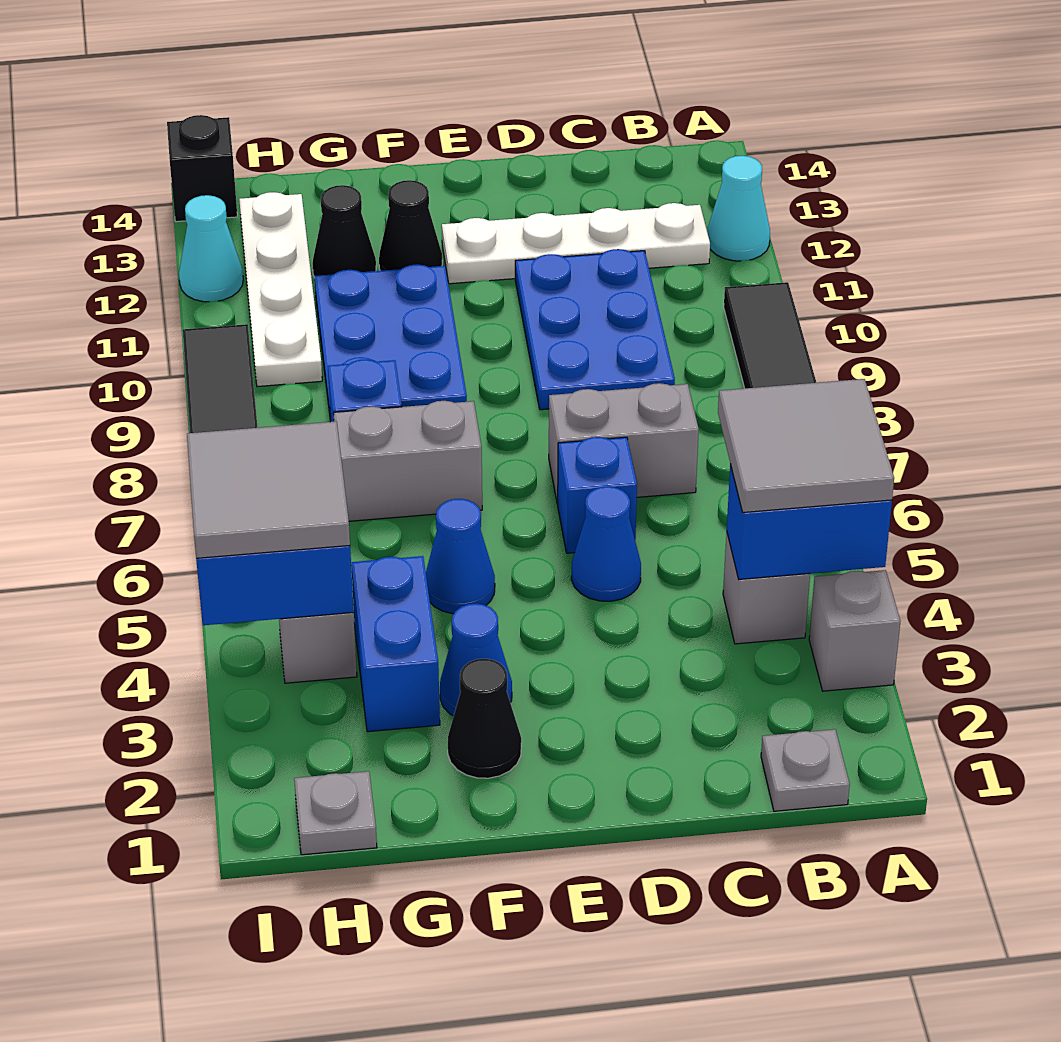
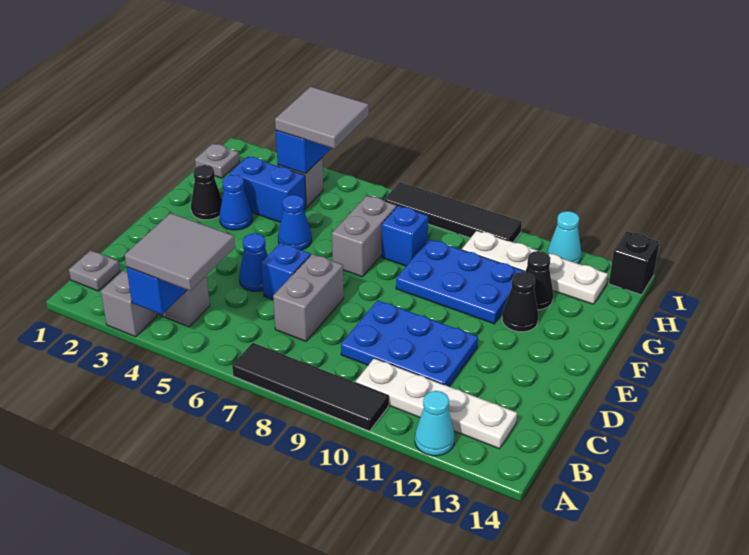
white 1x4 plate [442,203,710,284] -> white 1x4 plate turned to [356,358,517,449]

